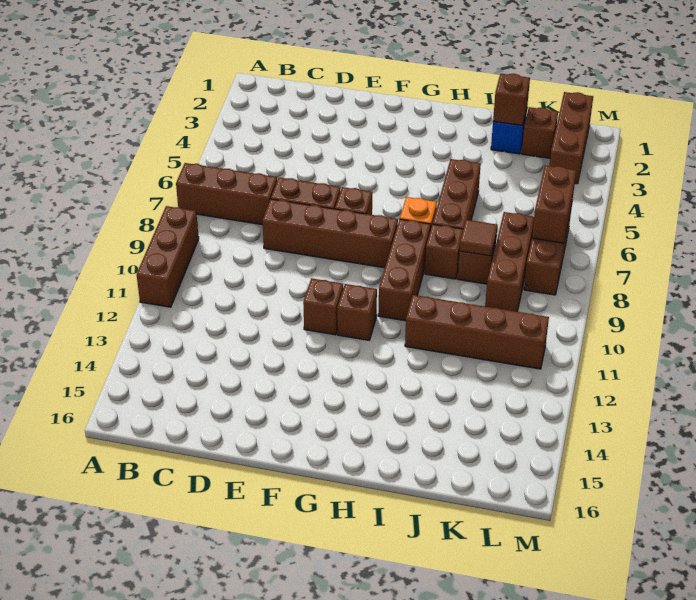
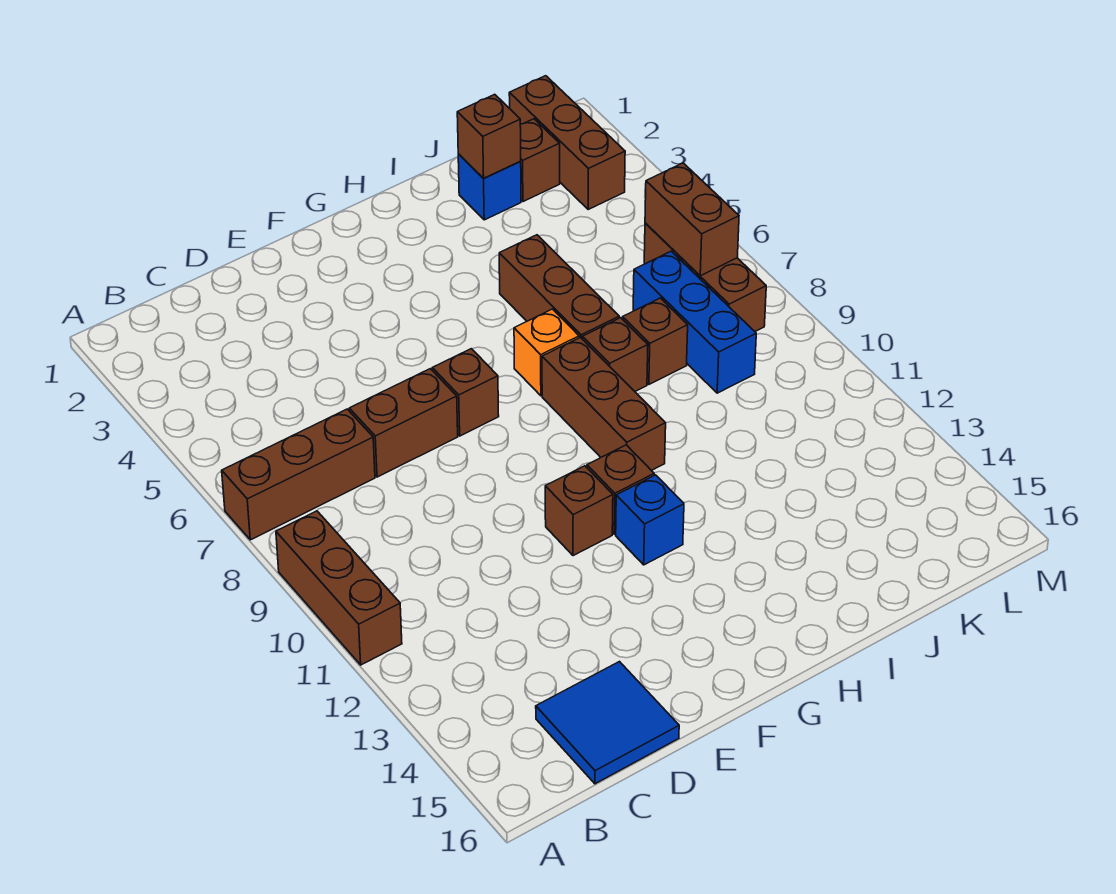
none -> blue 2x2 tile [536,662,679,784]
brown 1x4 brick [262,199,398,268] -> none
none -> blue 1x1 brick [616,475,684,565]
brown 1x4 brick [405,295,549,369] -> none
brown 1x1 tile [460,220,497,256] -> none
brown 1x3 brick [485,212,534,312] -> blue 1x3 brick [633,251,756,393]

